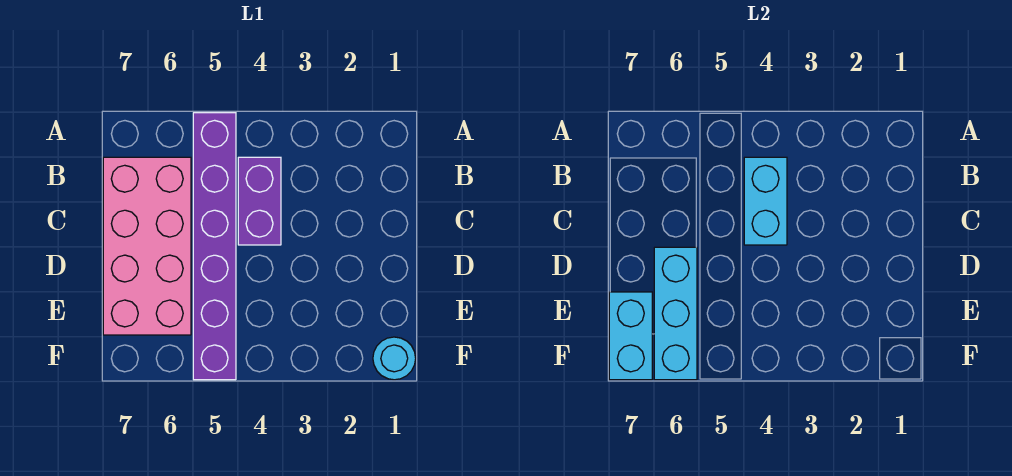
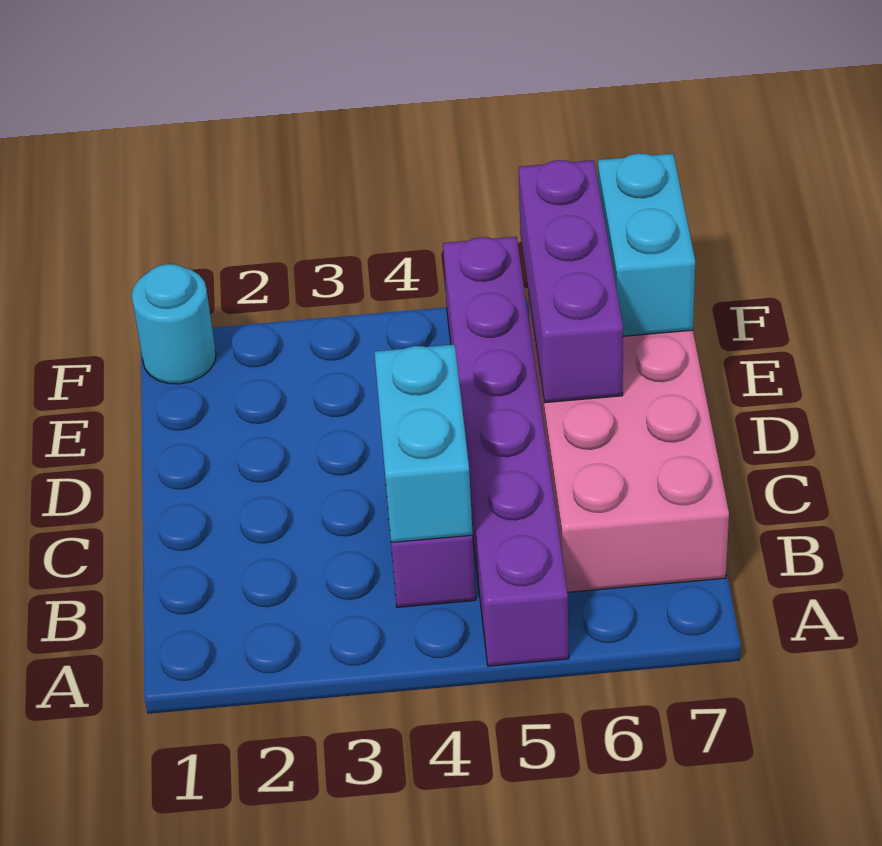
cyan 1x3 brick [654,247,697,380] -> purple 1x3 brick [519,160,623,403]

